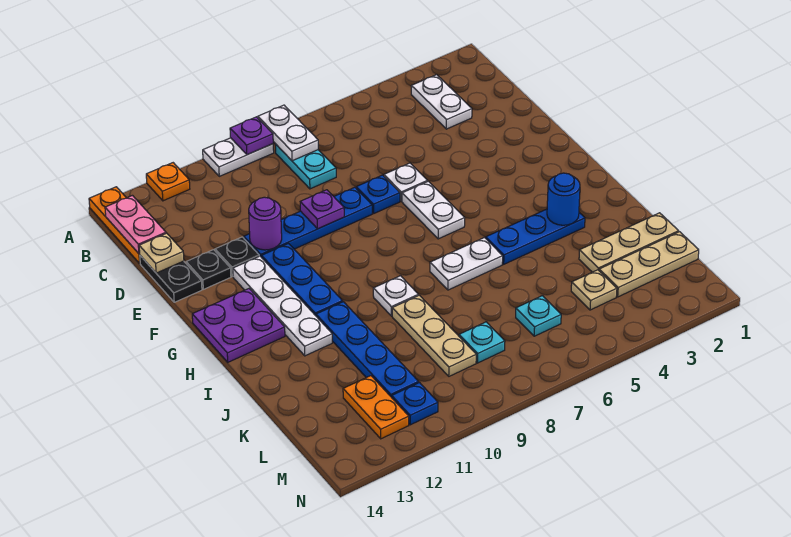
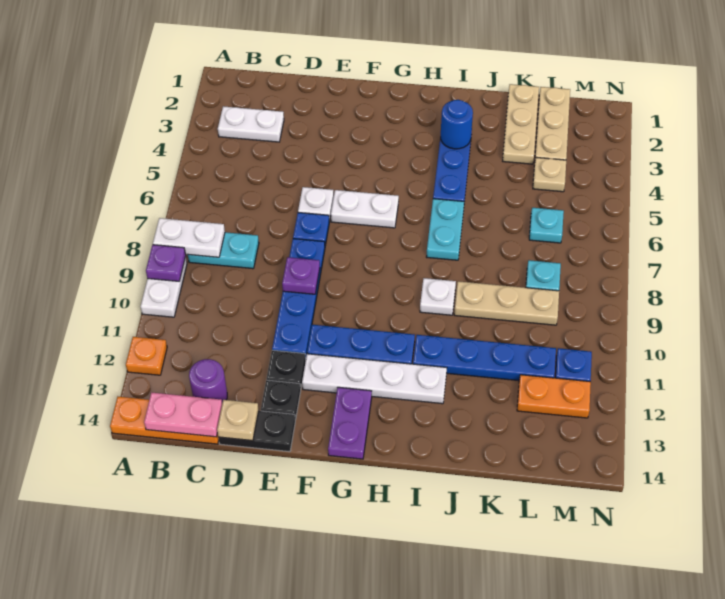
purple 1x1 round brick [249,197,282,250] -> purple 1x1 round brick moved to [189,359,227,403]
purple 2x2 plate [192,289,285,362] -> purple 1x2 plate [328,387,372,459]
white 1x2 plate [430,238,503,290] -> cyan 1x2 plate [427,199,464,260]

